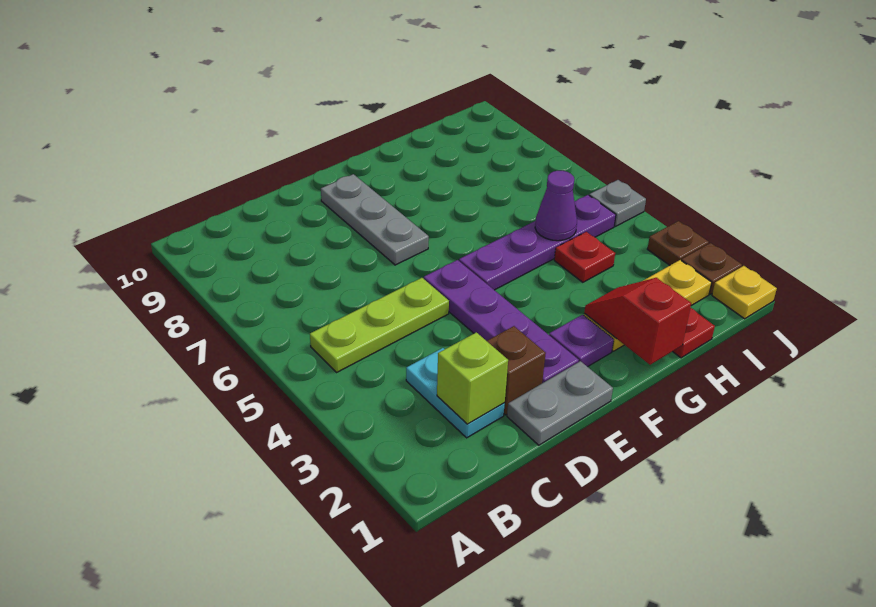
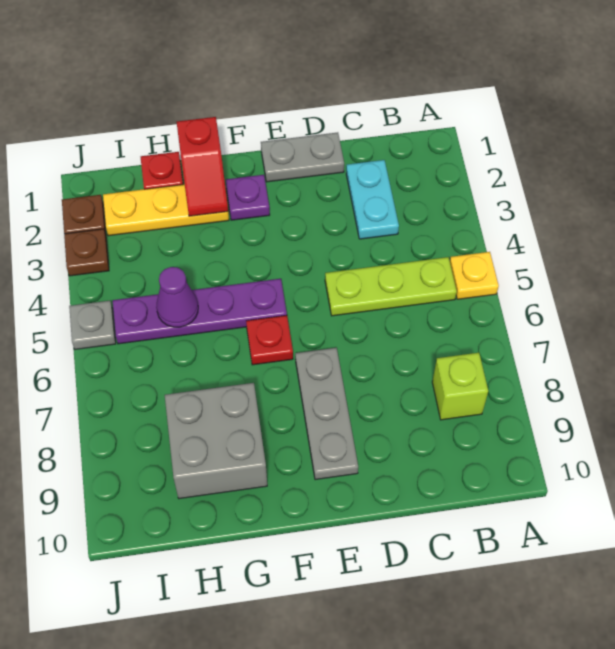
lime 1x1 brick [437,332,508,424] -> lime 1x1 brick moved to [432,353,488,420]
brown 1x1 brick [487,326,546,415] -> none
purple 1x4 plate [424,260,579,383] -> none
none -> grey 2x2 brick [165,383,267,499]
red 1x1 plate [554,232,615,282] -> red 1x1 plate moved to [246,315,293,365]
yellow 1x1 plate [712,266,777,319] -> yellow 1x1 plate moved to [450,252,499,299]

